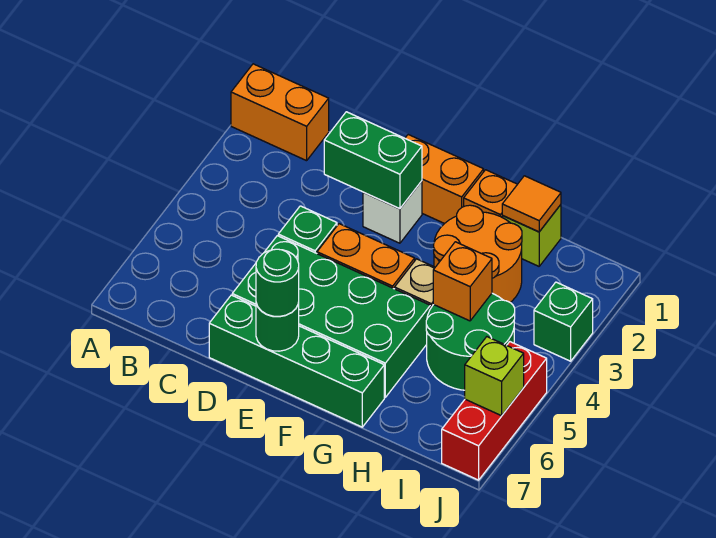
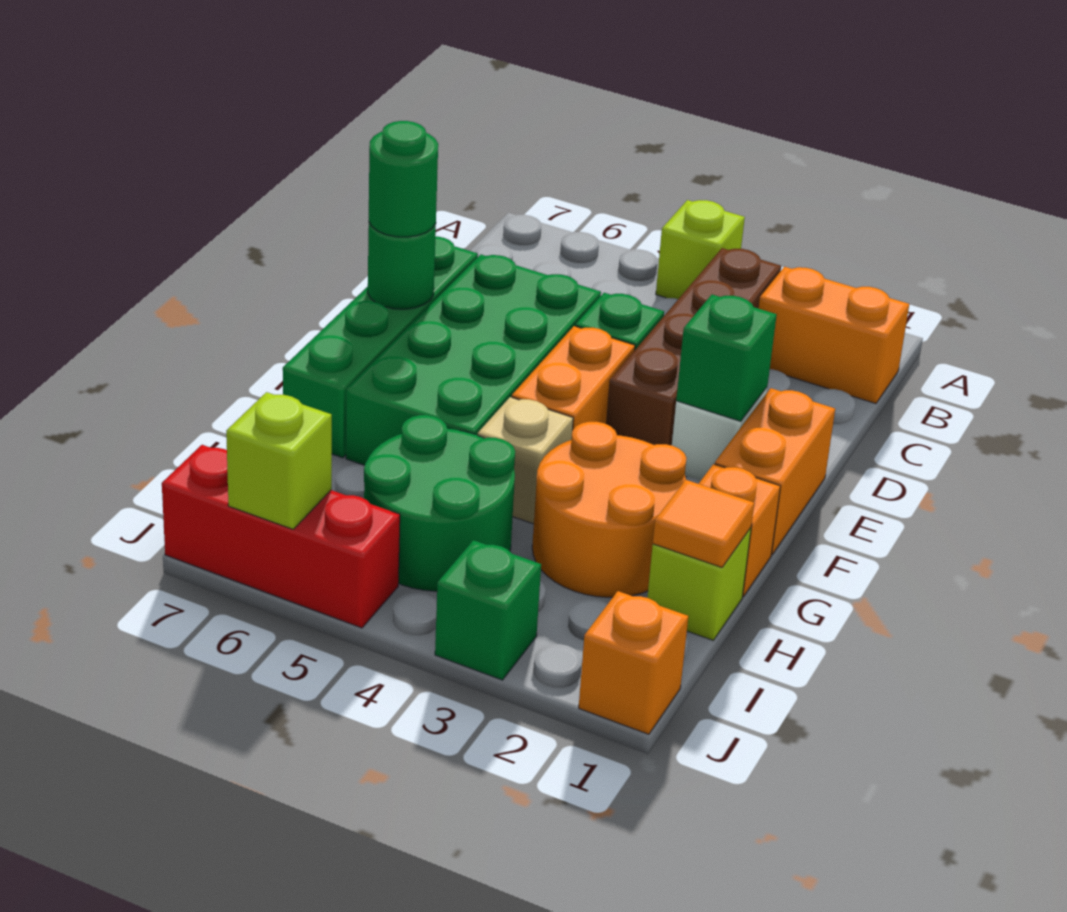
orange 1x2 brick [231,64,329,161] -> orange 1x2 brick turned to [759,267,909,404]
none -> lime 1x1 brick [656,200,745,299]
none -> brown 1x4 brick [606,248,781,445]
green 1x2 brick [324,112,422,209] -> green 1x1 brick [676,295,777,421]
orange 1x1 brick [433,242,492,321] -> orange 1x1 brick moved to [579,591,688,734]

